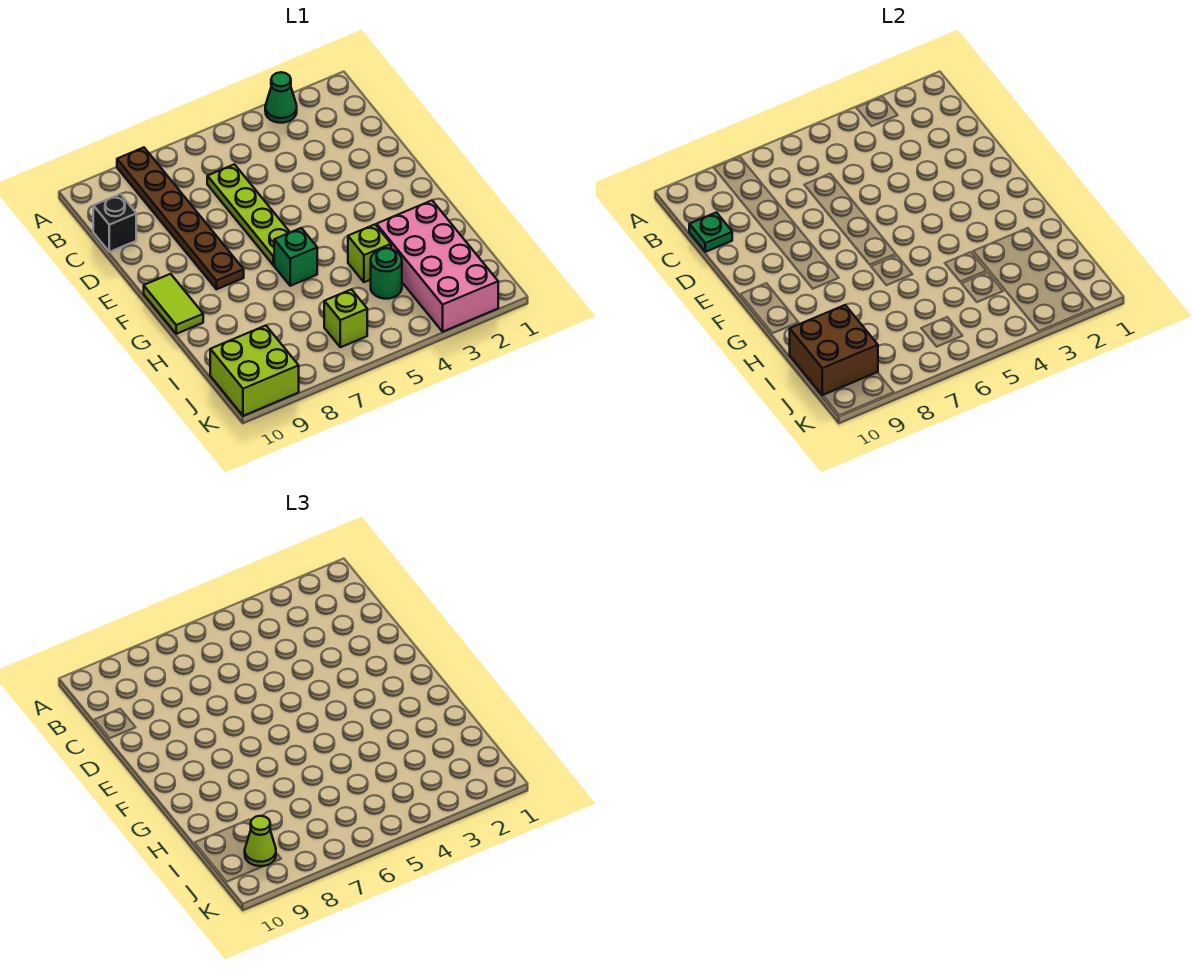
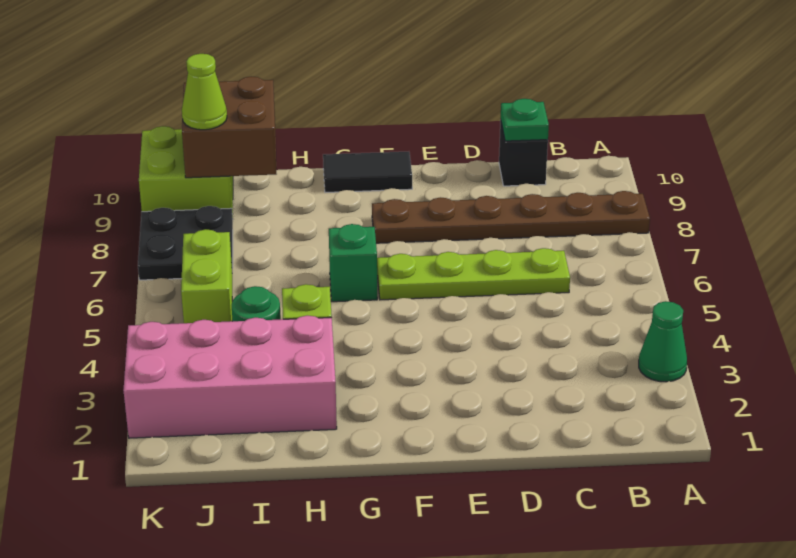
lime 1x2 tile [144,274,203,334] -> black 1x2 tile [323,152,412,193]
lime 1x1 brick [324,289,367,347] -> lime 1x2 brick [181,229,232,323]
none -> black 2x2 plate [138,206,233,280]

